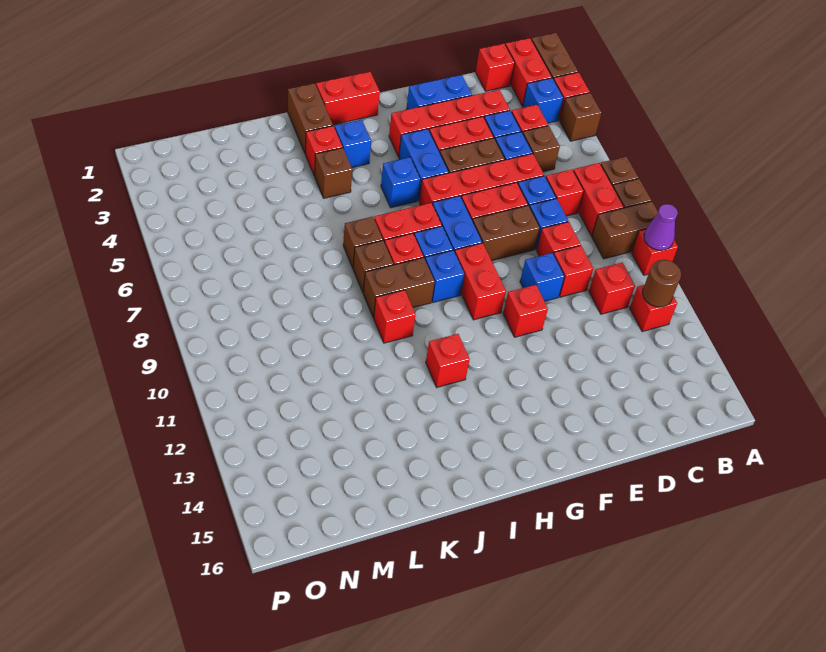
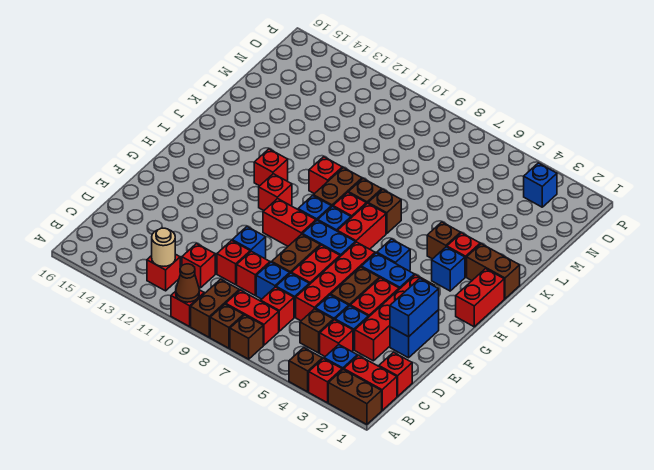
purple 1x1 cone [644,204,678,250] -> brown 1x1 cone [176,264,199,302]
brown 1x1 round brick [642,260,681,307] -> tan 1x1 round brick [152,228,175,266]
none -> blue 1x2 brick [390,279,439,337]
red 1x1 brick [503,285,548,337] -> red 1x1 brick moved to [259,174,292,211]
none -> blue 1x1 brick [524,163,557,207]

